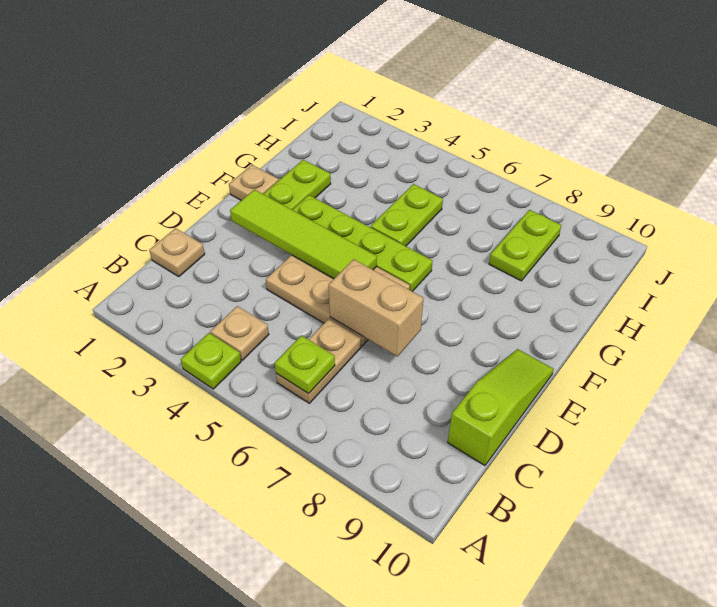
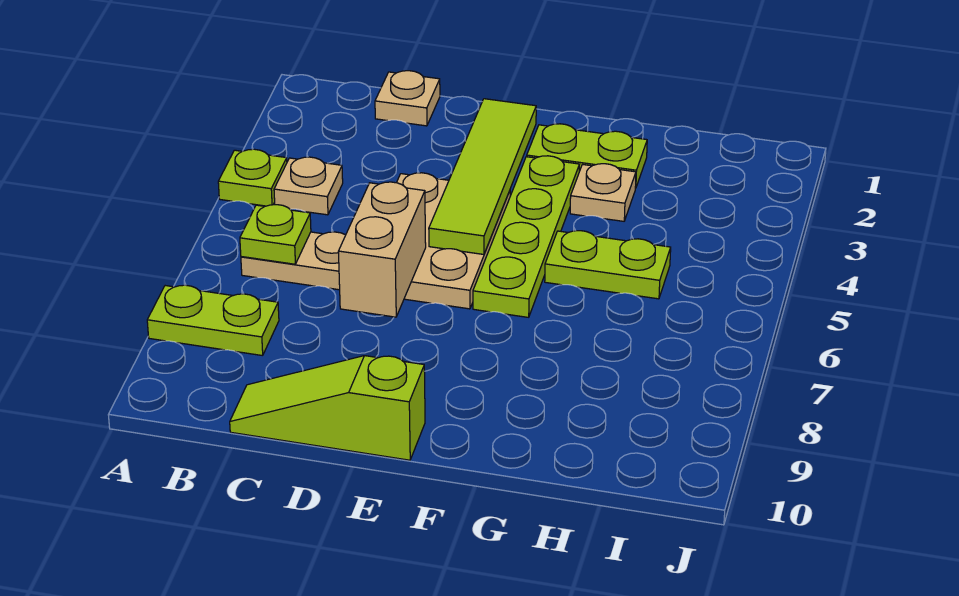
lime 1x3 slope [448,349,554,466] -> lime 1x3 slope turned to [230,356,425,460]
tan 1x1 plate [229,165,279,200] -> tan 1x1 plate moved to [570,164,636,221]
lime 1x2 plate [489,210,561,281] -> lime 1x2 plate moved to [147,285,279,356]

